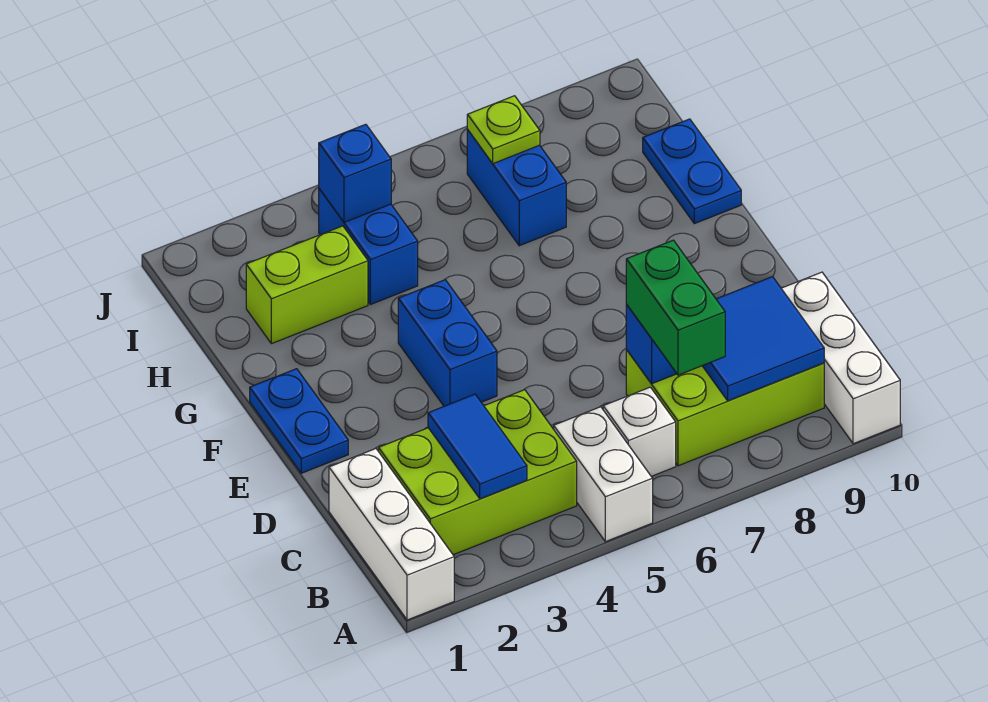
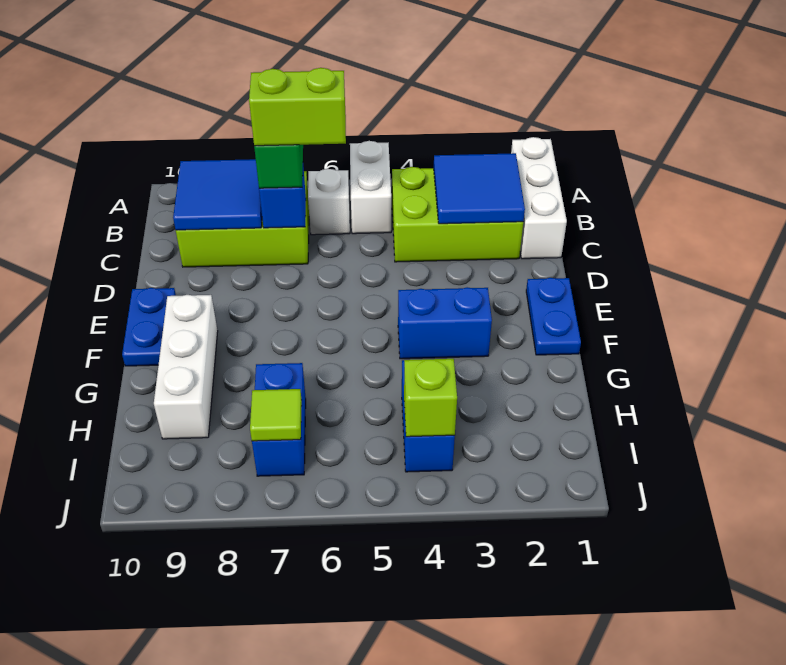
white 1x3 brick [781,272,900,444] -> white 1x3 brick moved to [154,295,218,439]
blue 1x2 tile [428,394,527,499] -> blue 2x2 tile [434,153,525,224]
blue 1x2 brick [398,280,497,406] -> blue 1x2 brick turned to [398,287,492,359]
blue 1x2 plate [643,119,741,224] -> blue 1x2 plate moved to [122,288,176,366]
lime 1x2 brick [246,226,368,344] -> lime 1x2 brick moved to [249,68,346,146]
blue 1x1 brick [319,124,391,222] -> lime 1x1 brick [404,359,457,437]
lime 1x1 plate [467,96,540,164] -> lime 1x1 tile [250,389,302,441]

